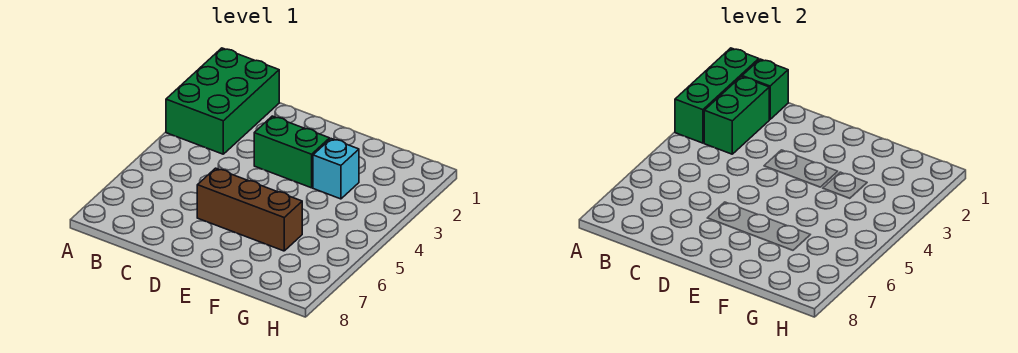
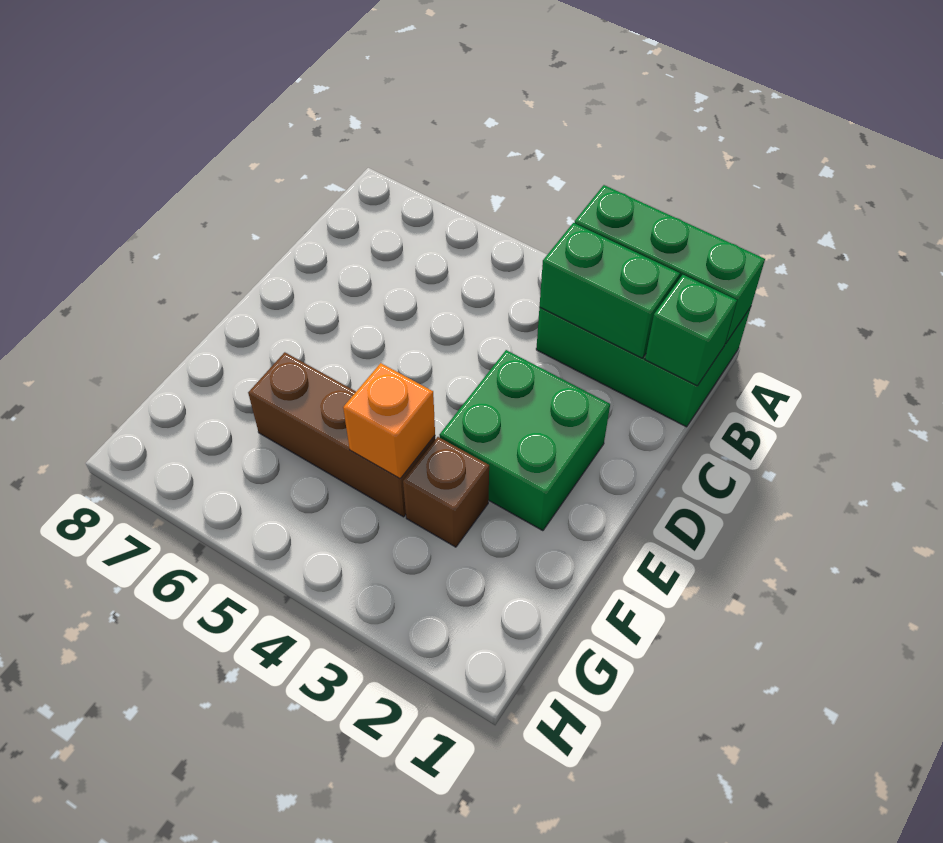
green 1x2 brick [254,116,330,188] -> green 2x2 brick [440,350,610,531]
brown 1x3 brick [197,168,302,251] -> brown 1x3 brick turned to [248,352,435,517]
cyan 1x1 brick [313,139,359,199] -> brown 1x1 brick [403,437,489,547]
none -> orange 1x1 brick [343,363,435,479]

